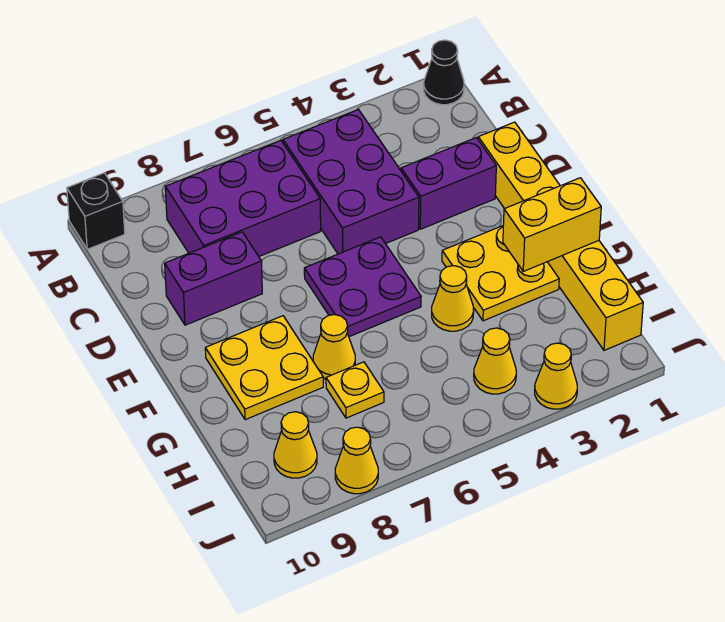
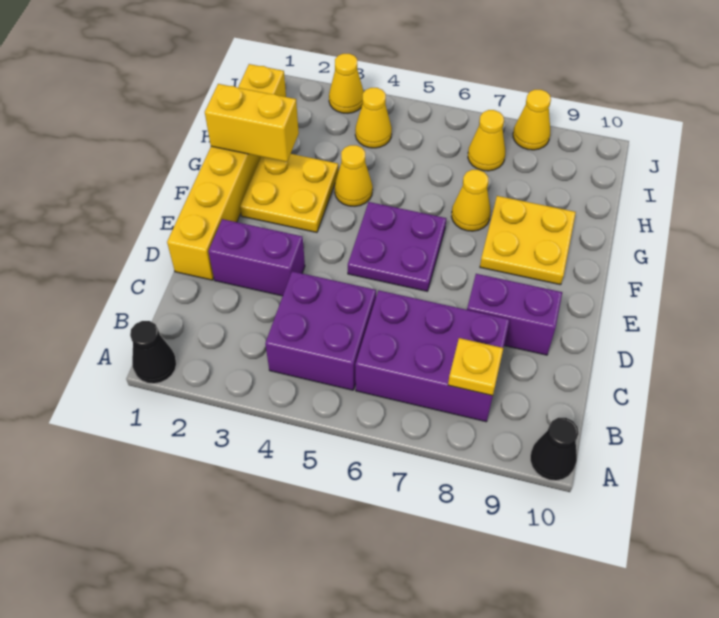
black 1x1 brick [67,173,125,249] -> black 1x1 cone [530,418,579,481]
purple 2x3 brick [283,110,419,254] -> purple 2x2 brick [265,271,376,390]
yellow 1x1 plate [326,362,384,418] -> yellow 1x1 plate moved to [448,338,503,396]
yellow 1x1 cone [274,412,317,478] -> yellow 1x1 cone moved to [468,110,505,171]

